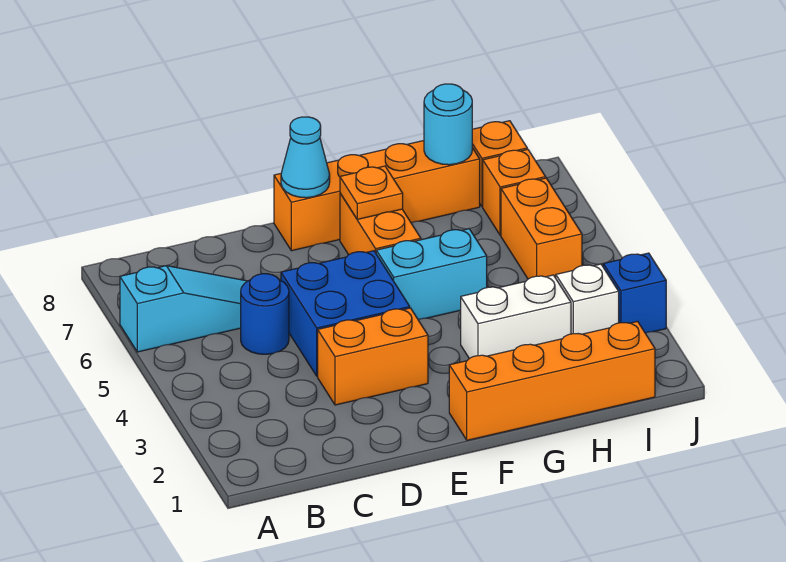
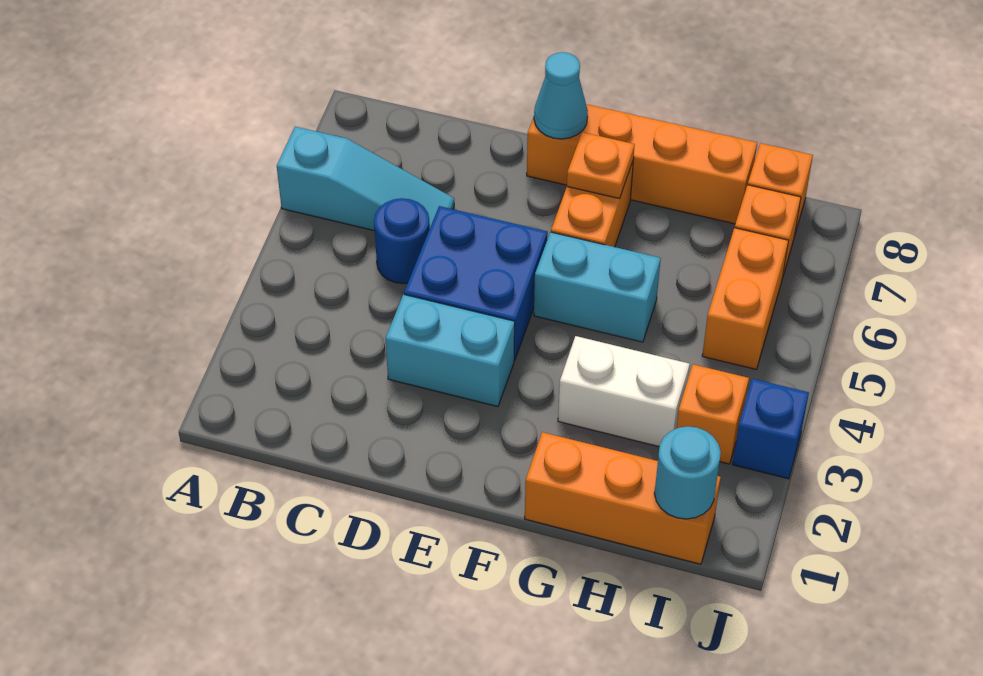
orange 1x2 brick [318,308,428,405] -> cyan 1x2 brick [385,294,515,407]
orange 1x4 brick [449,321,655,440] -> orange 1x3 brick [525,432,721,564]
cyan 1x1 round brick [424,84,472,165] -> cyan 1x1 round brick moved to [654,426,721,519]
white 1x1 brick [556,264,619,334] -> orange 1x1 brick [677,364,749,464]

